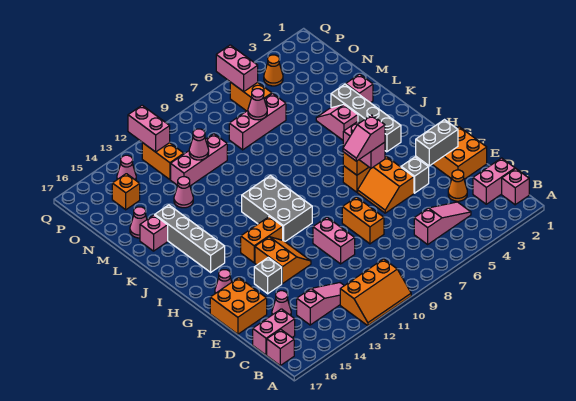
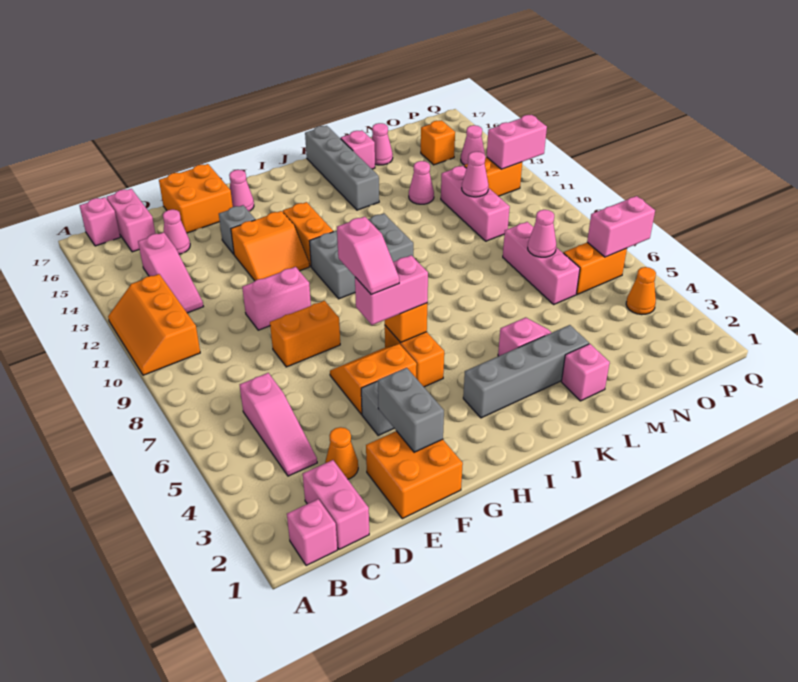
pink 1x2 slope [343,115,385,161] -> pink 1x2 slope turned to [337,217,399,294]
grey 1x4 brick [155,205,225,272] -> grey 1x4 brick turned to [305,126,379,210]

